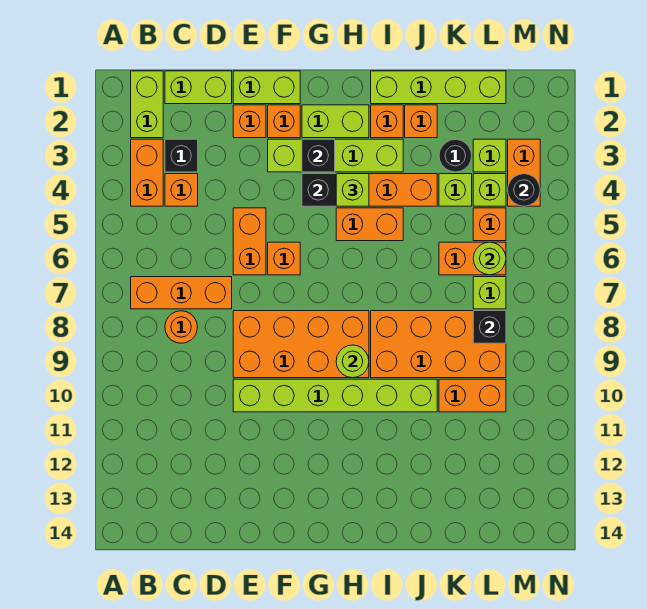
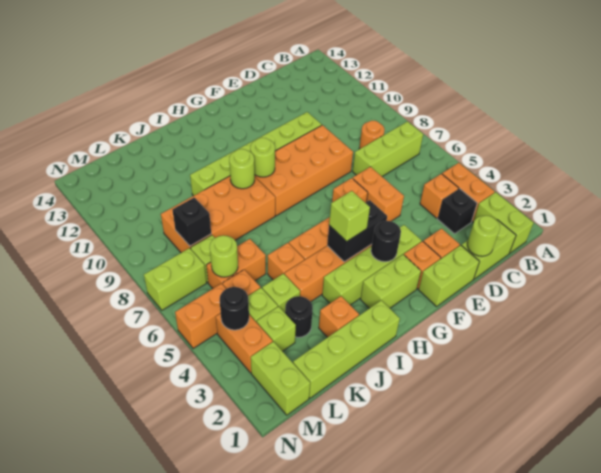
orange 1x3 brick [131,277,232,309] -> lime 1x3 brick [353,122,423,176]
none -> lime 1x1 round brick [467,216,500,256]
black 1x1 brick [302,139,335,172] -> black 1x1 round brick [371,221,401,262]
orange 1x1 brick [371,105,403,138] -> orange 1x1 brick moved to [267,243,304,280]
none -> lime 1x1 round brick [229,149,255,189]
orange 1x2 brick [439,379,506,412] -> orange 1x2 brick moved to [175,284,226,349]
none -> lime 1x2 brick [251,341,310,415]
none -> lime 1x2 brick [144,248,206,310]

